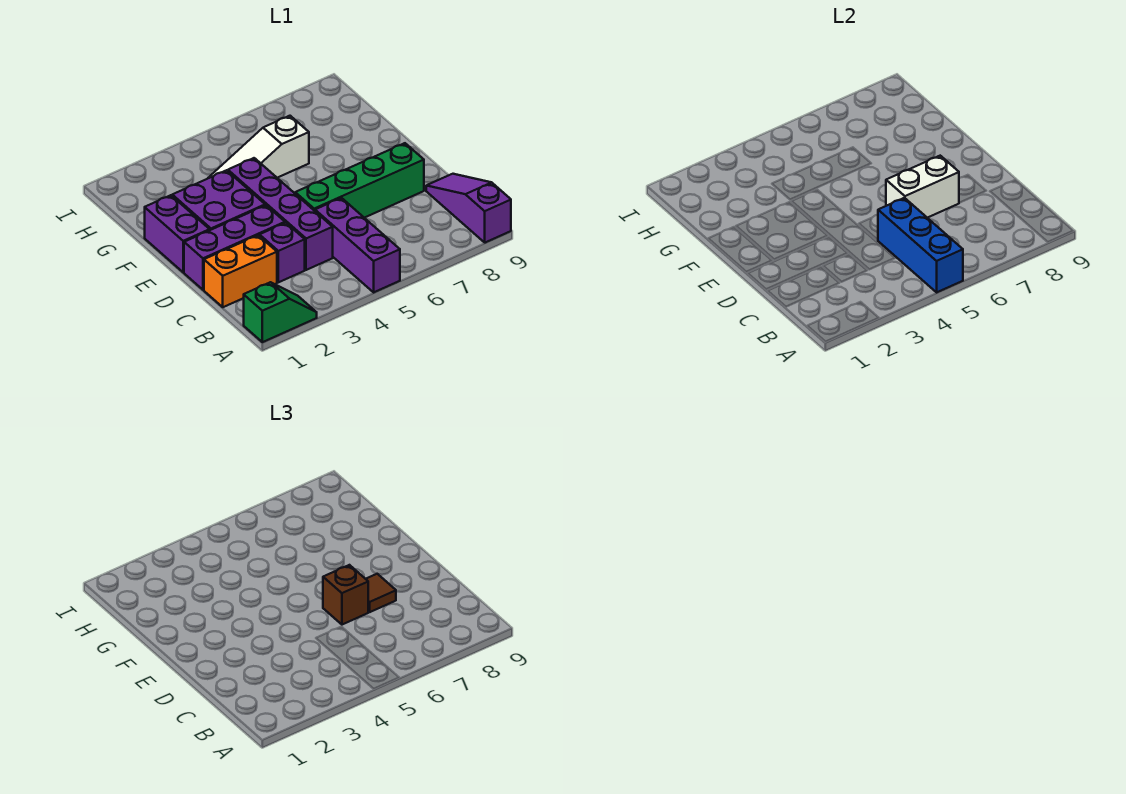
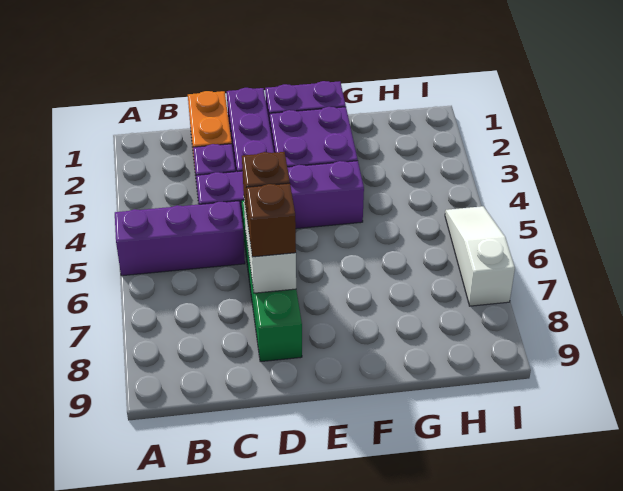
green 1x2 slope [244,282,317,342] -> none
blue 1x3 brick [878,198,963,292] -> none
purple 1x3 slope [426,174,511,243] -> none
brown 1x1 tile [366,574,396,612] -> brown 1x1 brick [246,183,296,257]
white 1x3 slope [208,116,309,178] -> white 1x3 slope moved to [445,206,515,306]

